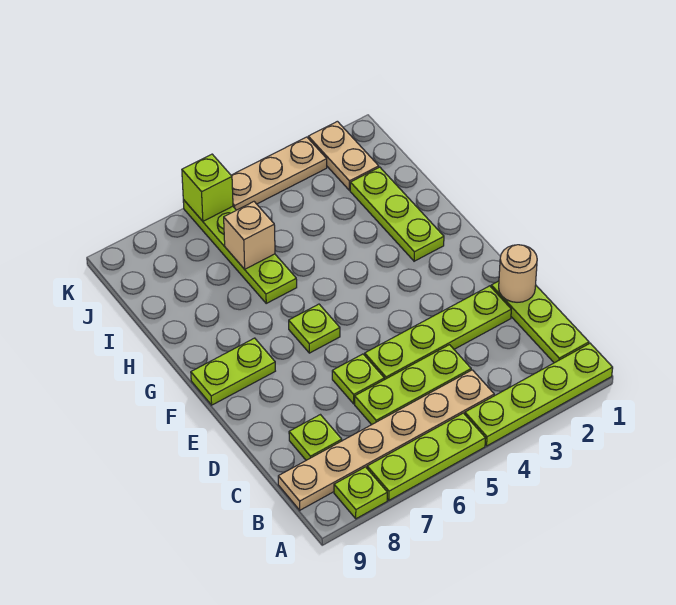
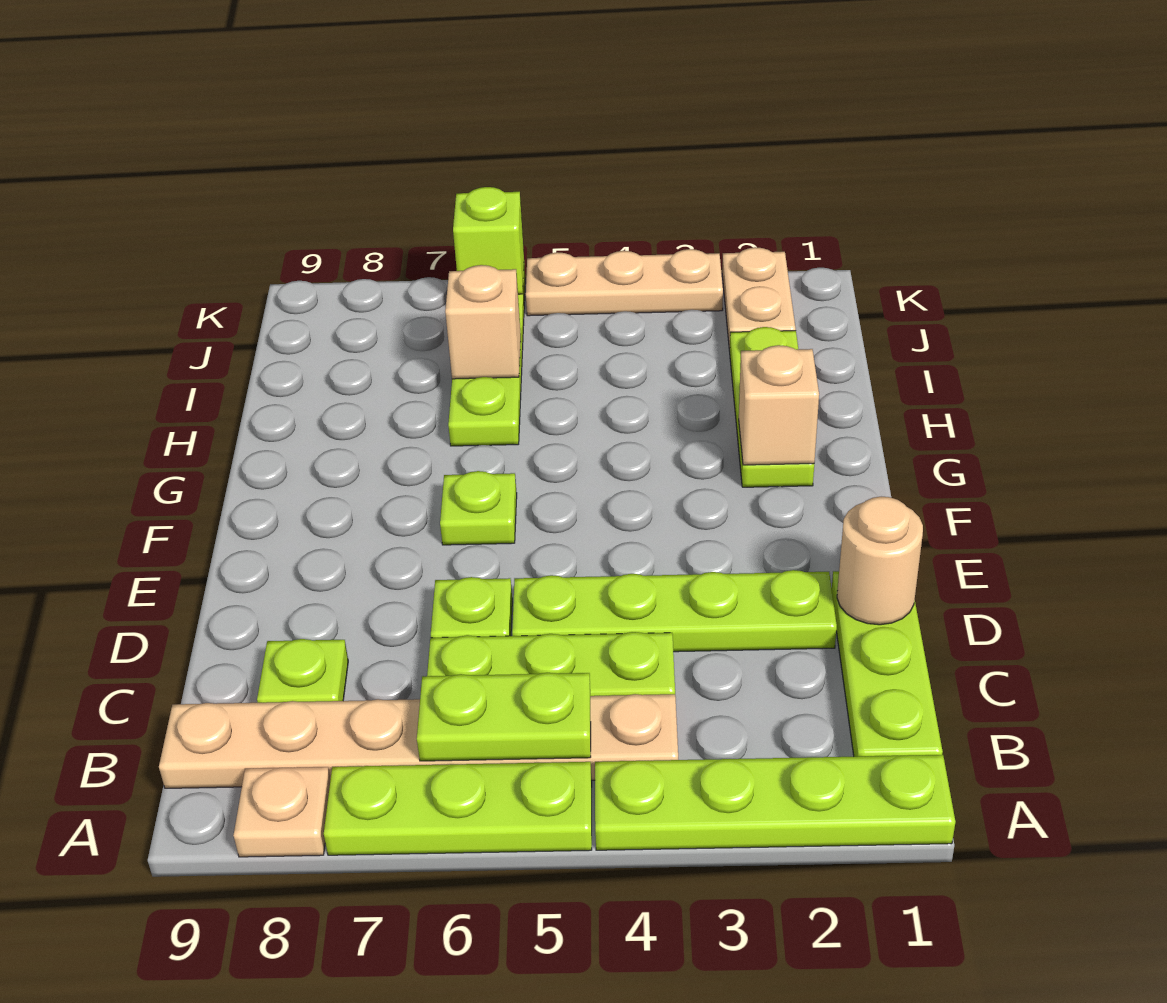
lime 1x1 plate [334,467,387,519] -> tan 1x1 plate [233,767,331,857]
lime 1x2 plate [191,338,275,405] -> lime 1x2 plate moved to [417,673,591,761]
none -> tan 1x1 brick [739,345,819,465]

